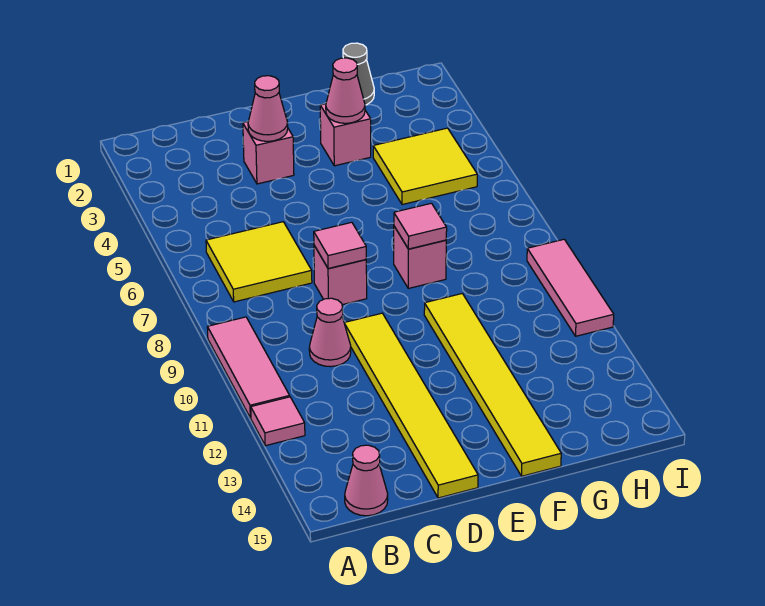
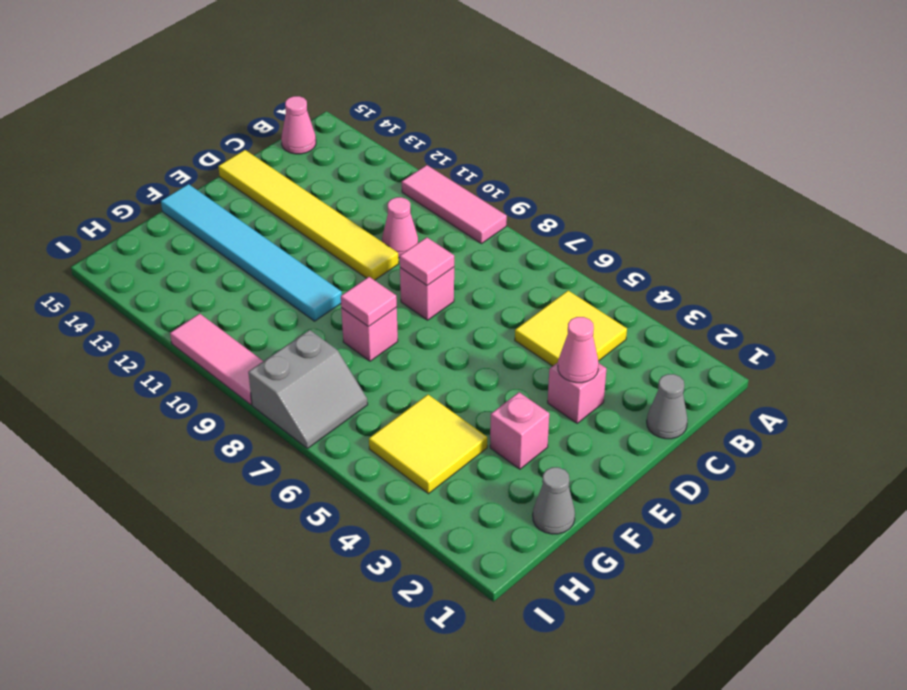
pink 1x1 tile [251,397,305,446] -> none
yellow 2x2 tile [206,222,312,302] -> yellow 2x2 tile moved to [515,291,627,366]
none -> grey 1x1 cone [647,374,688,439]
pink 1x1 cone [326,58,365,123] -> none
yellow 1x6 tile [424,294,561,476] -> cyan 1x6 tile [161,184,342,321]
none -> grey 2x2 slope [248,330,368,448]

